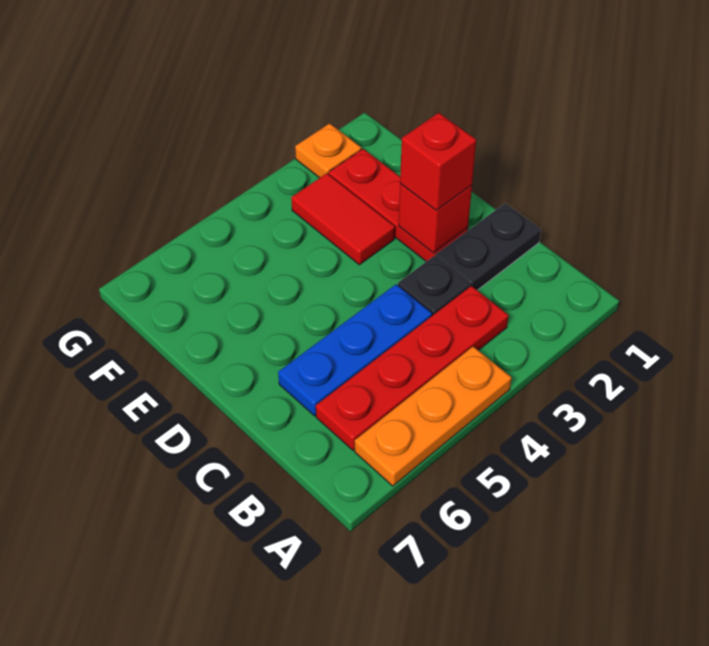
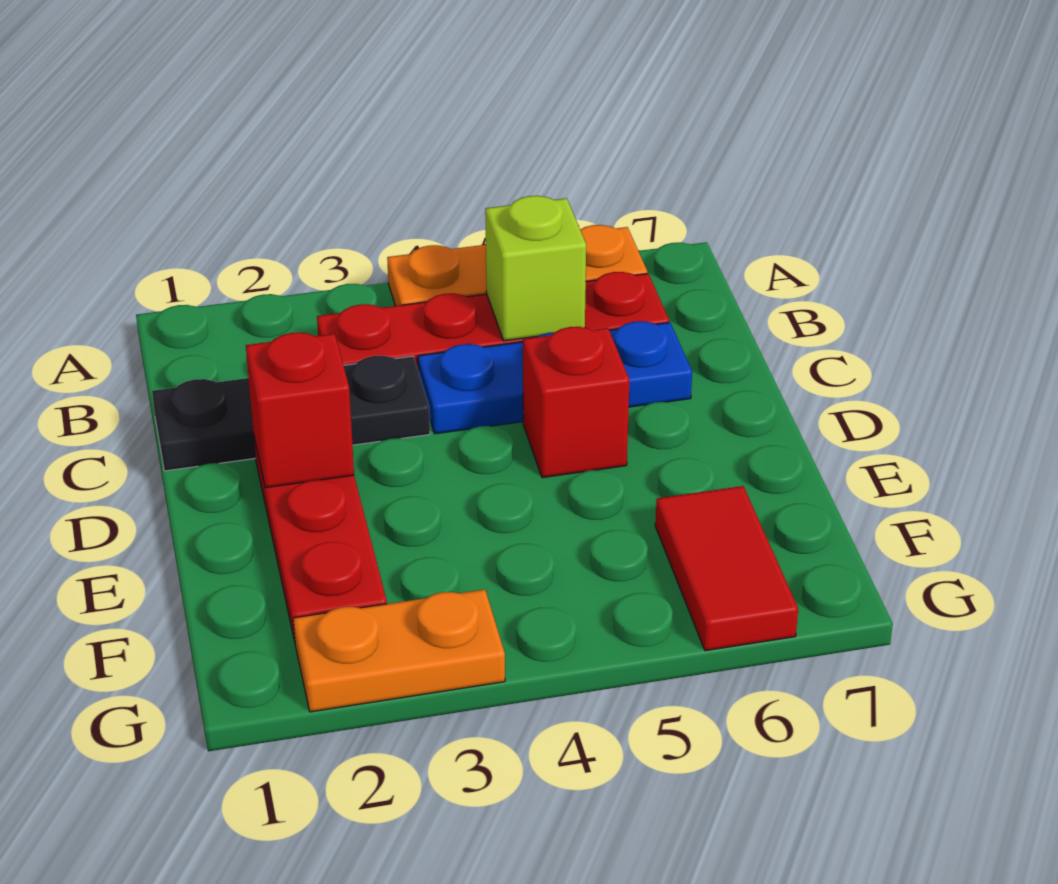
none -> lime 1x1 brick [485,196,586,341]
red 1x1 brick [400,113,476,211] -> red 1x1 brick moved to [523,327,630,478]
red 1x2 tile [291,173,395,265] -> red 1x2 tile moved to [655,486,798,651]
orange 1x1 plate [295,123,361,178] -> orange 1x2 plate [293,589,505,712]

